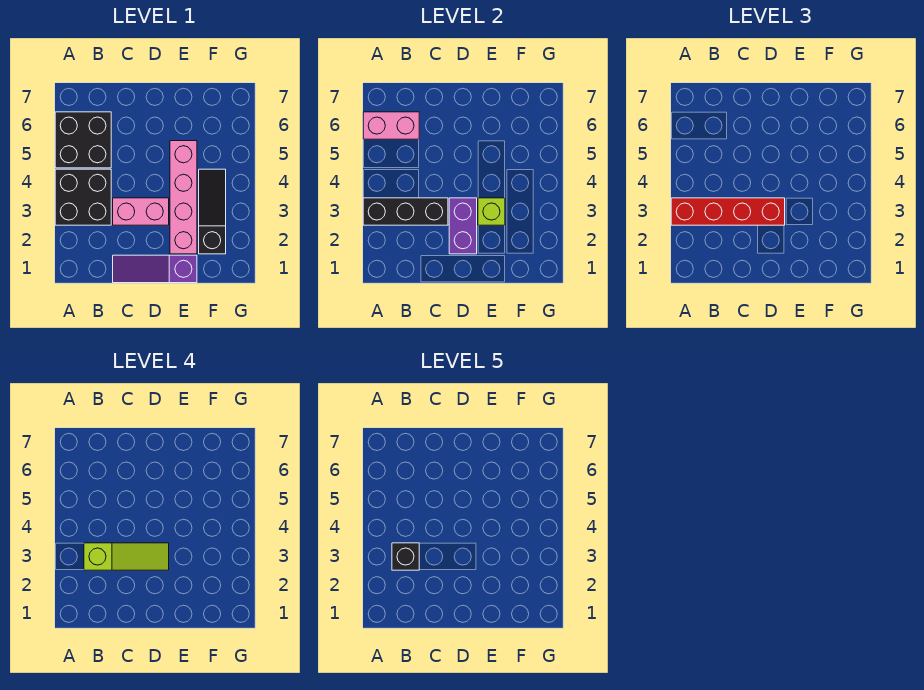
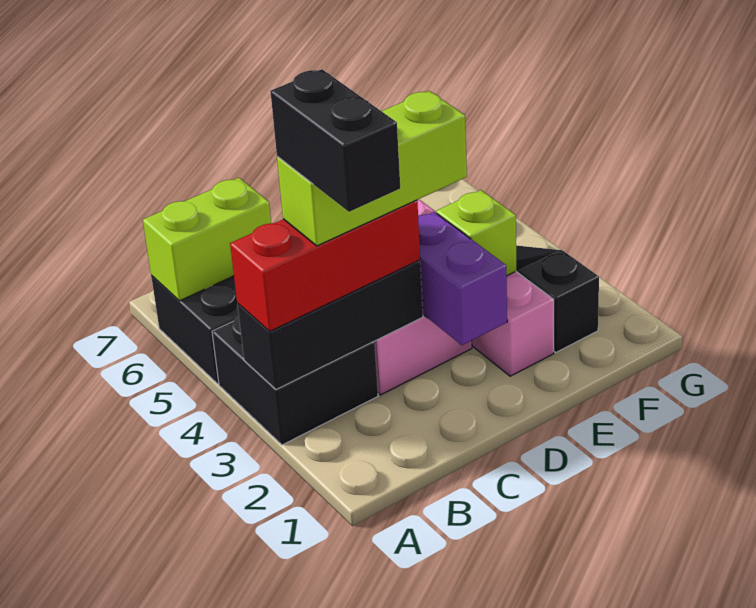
red 1x4 brick [671,198,785,225] -> red 1x3 brick [230,200,420,332]
pink 1x2 brick [363,112,419,139] -> lime 1x2 brick [143,178,271,301]
lime 1x3 slope [84,543,169,570] -> lime 1x3 brick [277,91,467,246]
black 1x1 brick [392,543,419,570] -> black 1x2 brick [270,69,400,212]
purple 1x3 slope [113,255,197,283] -> none

